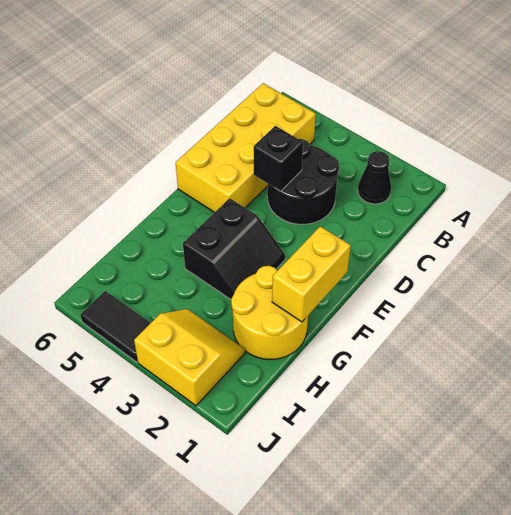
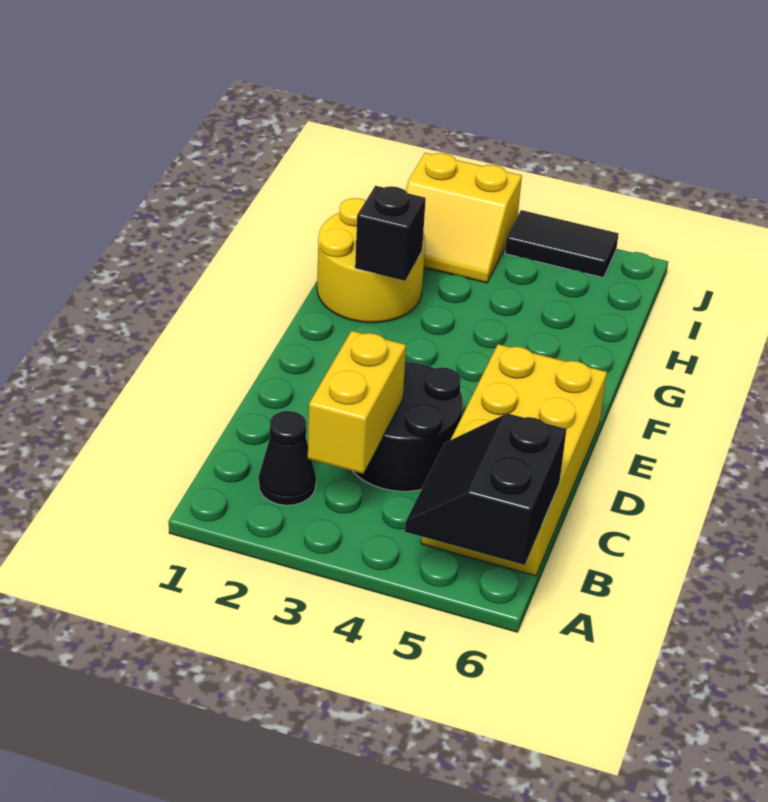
black 1x1 brick [254,126,303,191] -> black 1x1 brick moved to [355,186,426,281]
yellow 1x2 brick [272,226,351,322] -> yellow 1x2 brick moved to [308,331,406,474]
black 2x2 slope [183,198,285,299] -> black 2x2 slope moved to [405,413,567,565]

